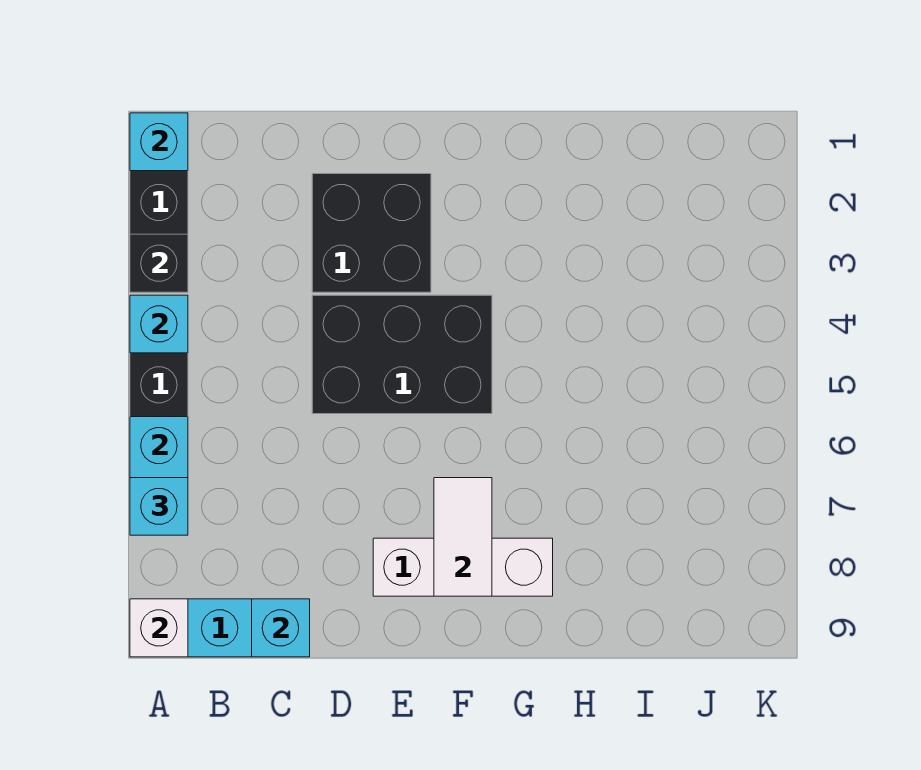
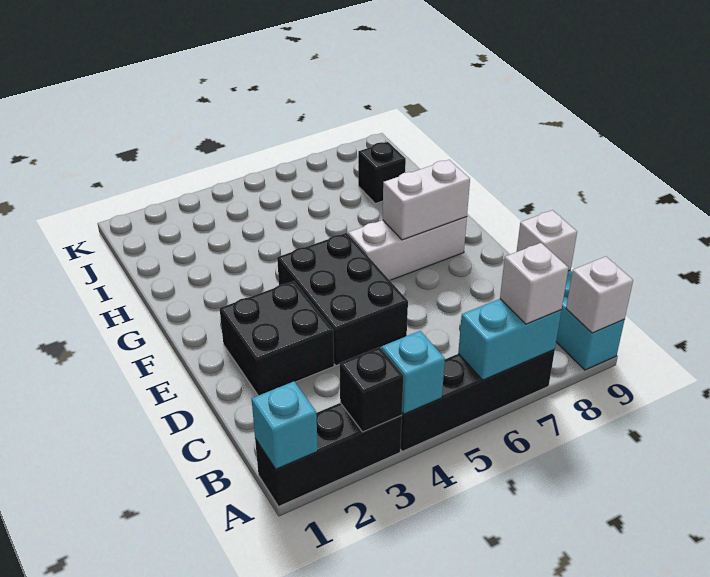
cyan 1x1 brick [130,478,188,535] -> white 1x1 brick [500,243,568,324]
cyan 1x1 brick [252,599,310,657] -> white 1x1 brick [517,210,577,271]
white 1x3 brick [373,538,553,596] -> white 1x3 brick turned to [348,217,467,280]
white 1x2 tile [434,478,492,596] -> white 1x2 brick [383,160,470,240]
none -> black 1x1 brick [358,142,406,203]

